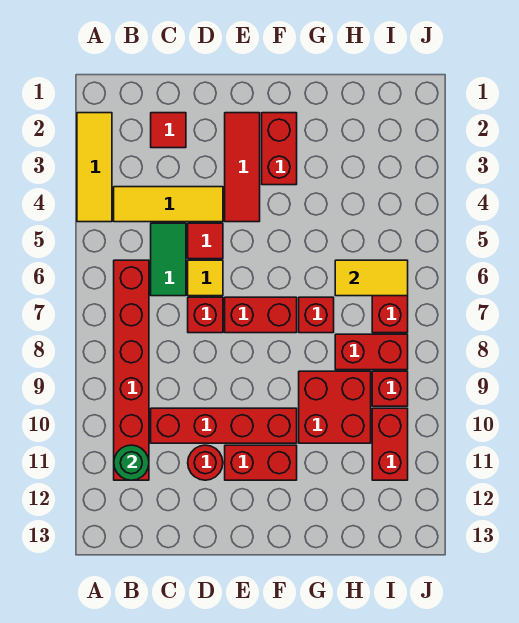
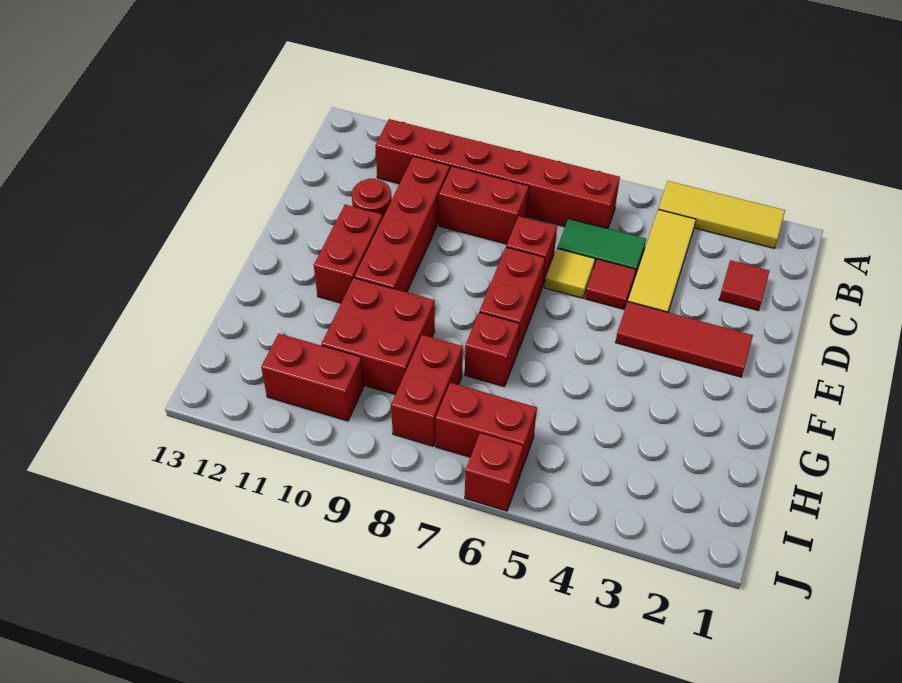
green 1x1 round brick [114,445,149,480] -> none
red 1x2 brick [262,113,297,185] -> red 1x2 brick moved to [439,166,529,244]
yellow 1x2 tile [335,260,408,296] -> none
red 1x1 brick [372,371,408,406] -> red 1x1 brick moved to [465,433,523,511]

